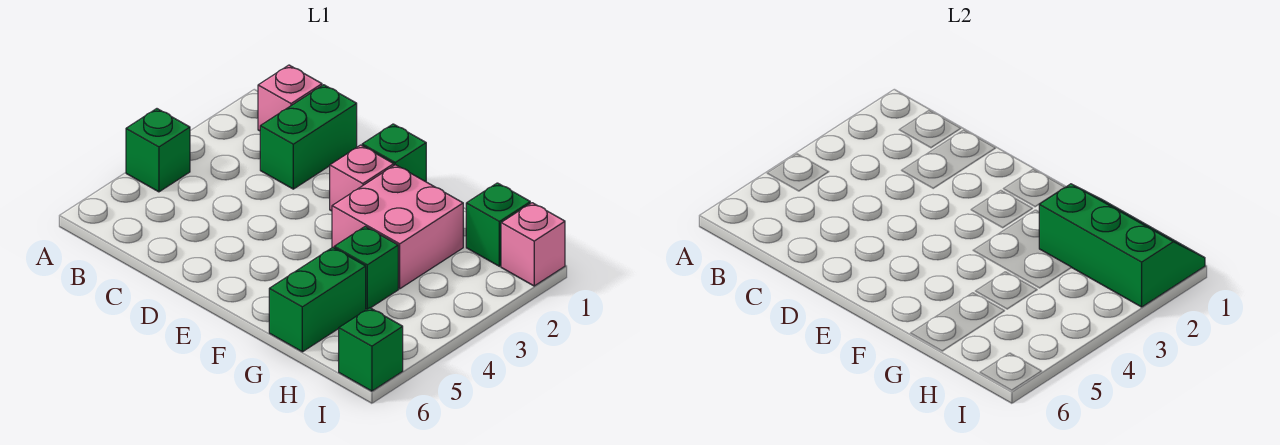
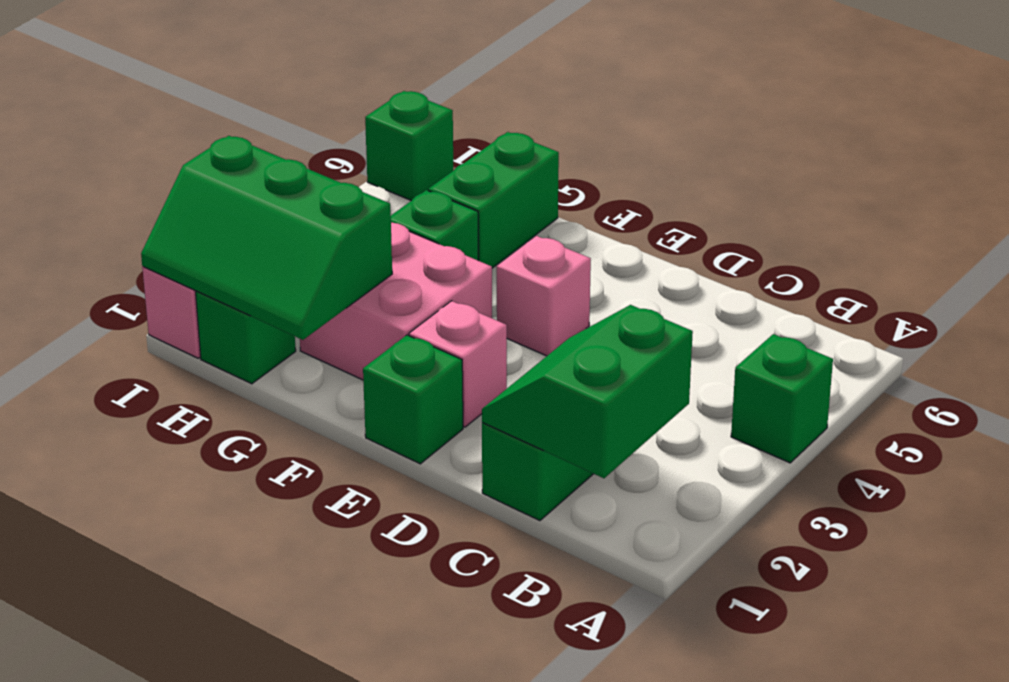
pink 1x1 brick [258,65,322,131] -> pink 1x1 brick moved to [497,236,591,356]
none -> green 2x2 slope [482,305,693,478]

